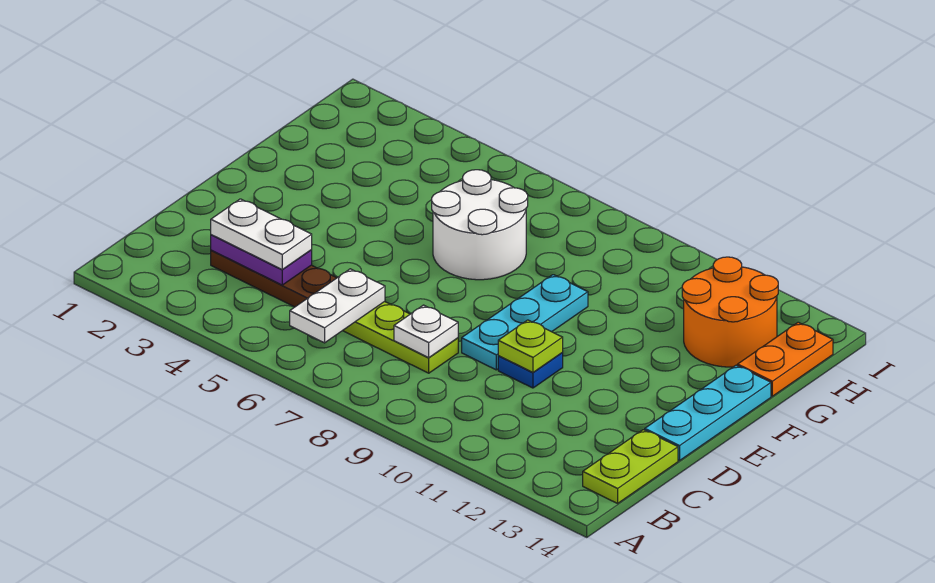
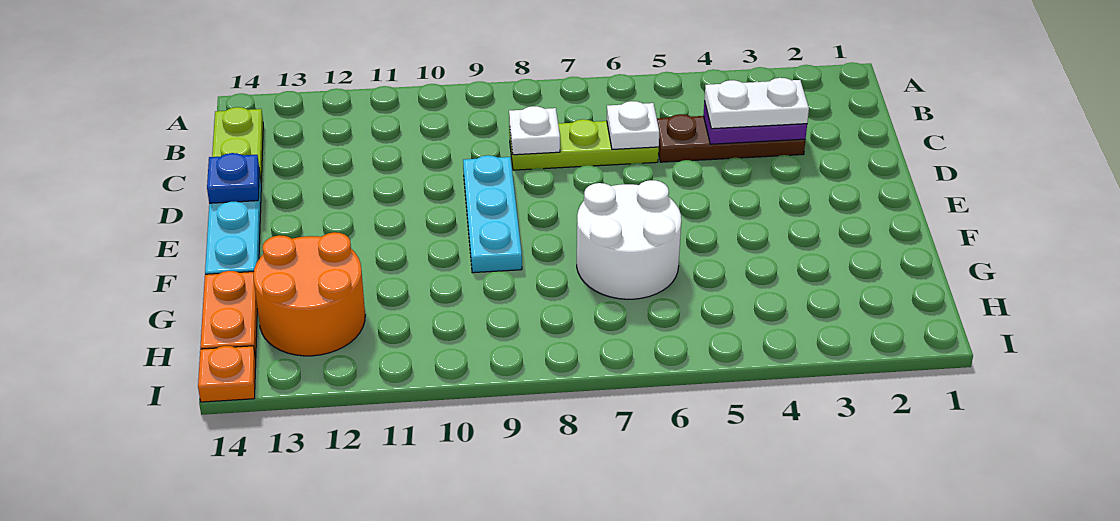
white 1x2 plate [290,269,385,343] -> white 1x1 plate [607,101,659,149]
blue 1x1 plate [498,353,563,388] -> blue 1x1 plate moved to [207,153,259,203]
lime 1x1 plate [498,320,563,372] -> none
none -> orange 1x1 plate [198,346,256,402]

